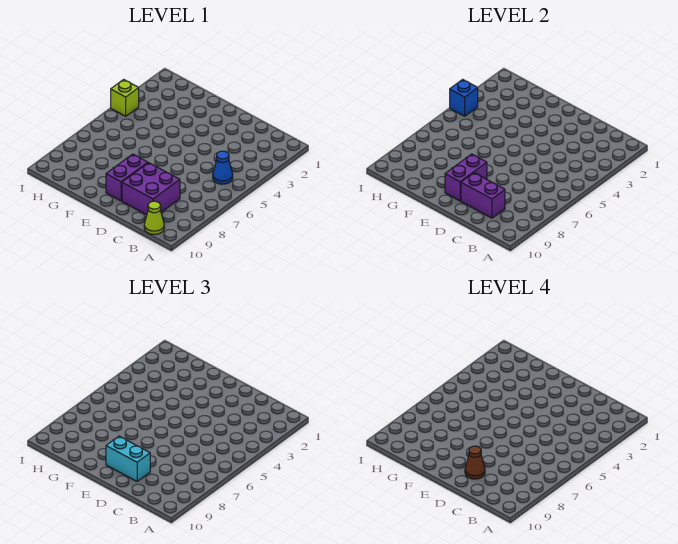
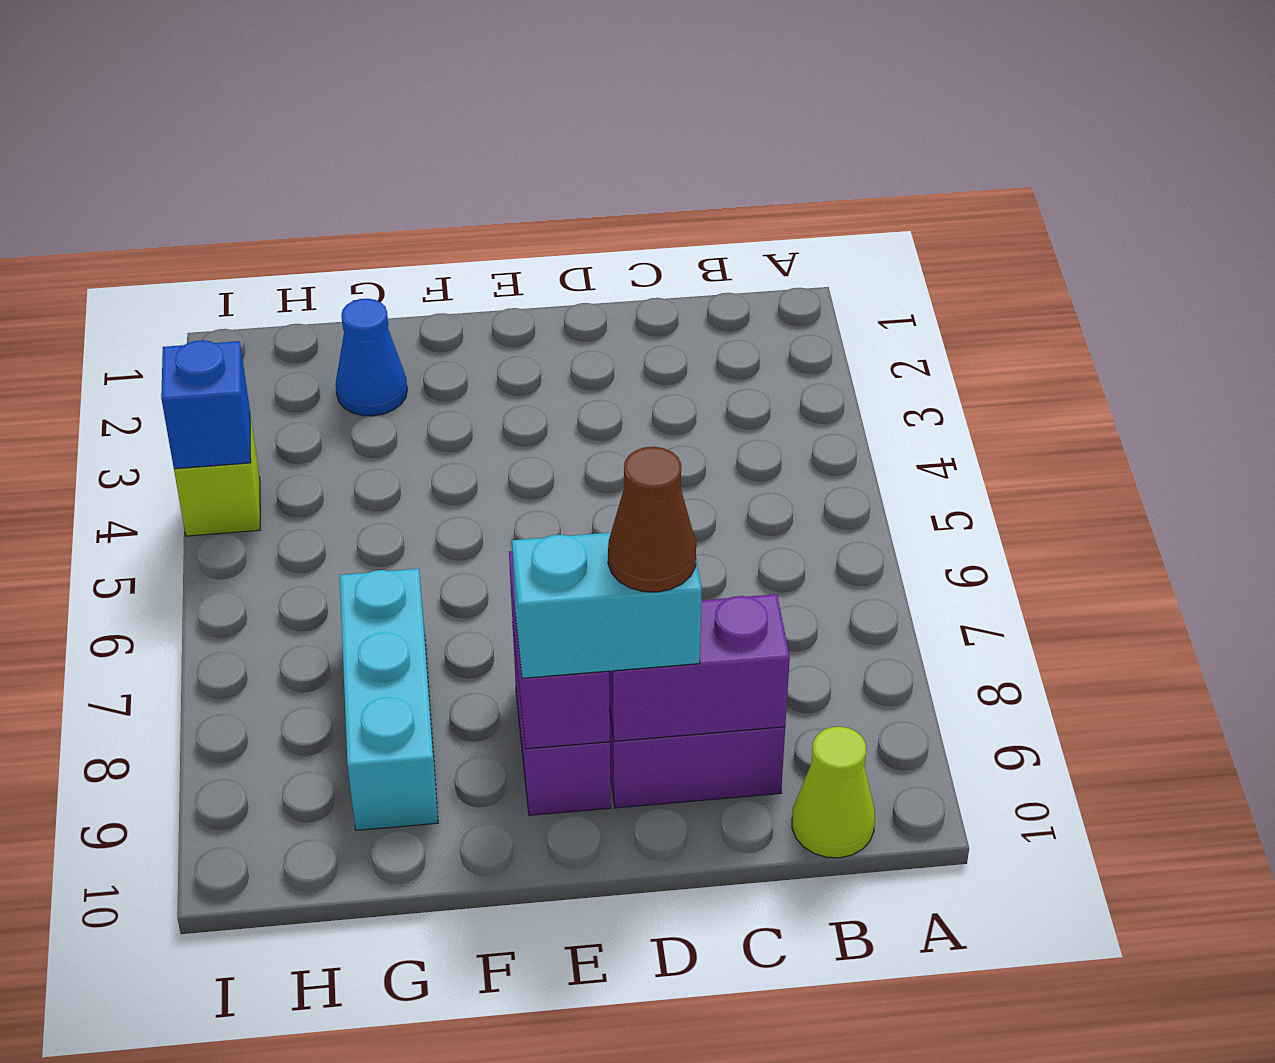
blue 1x1 cone [213,151,233,184] -> blue 1x1 cone moved to [336,299,407,416]
none -> cyan 1x3 brick [340,569,438,830]

